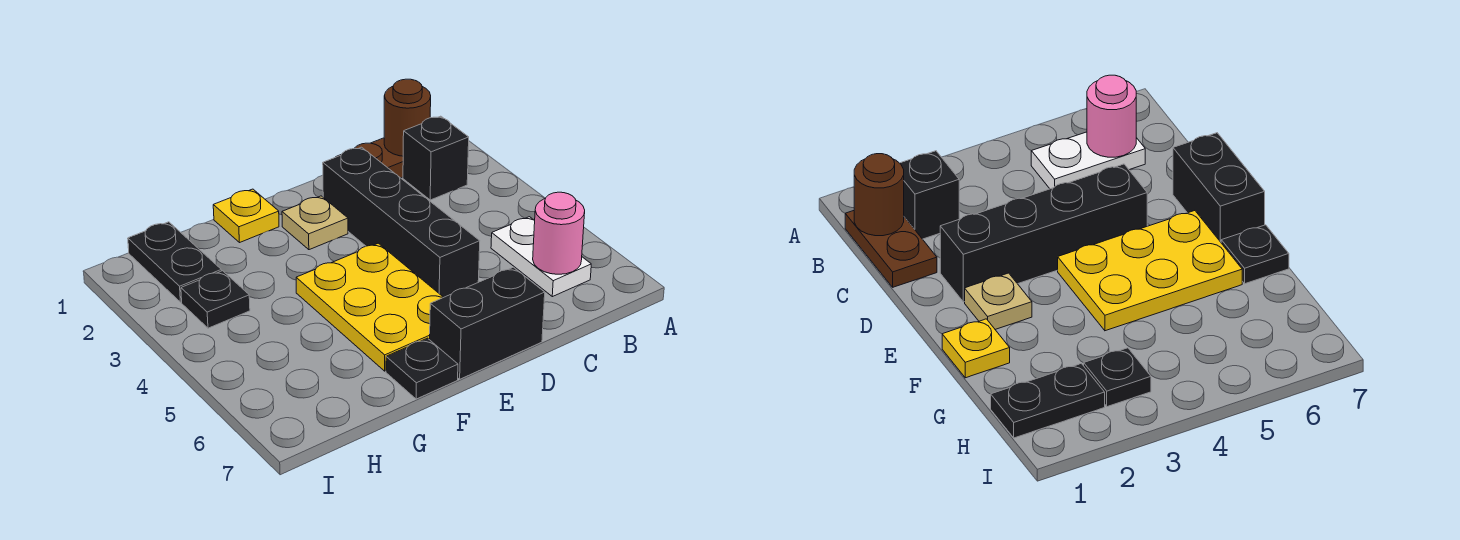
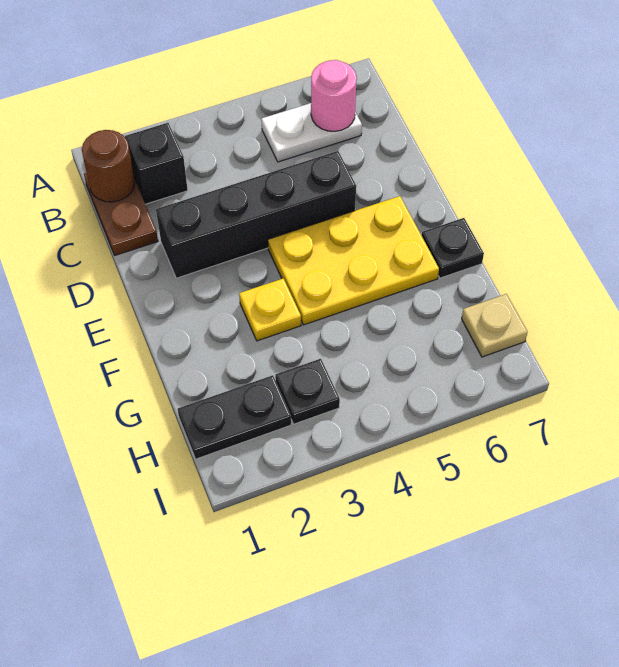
black 1x2 brick [430,267,545,379] -> none
tan 1x1 plate [282,196,348,250] -> tan 1x1 plate moved to [462,294,528,357]
yellow 1x1 plate [213,189,279,243] -> yellow 1x1 plate moved to [239,278,301,341]

